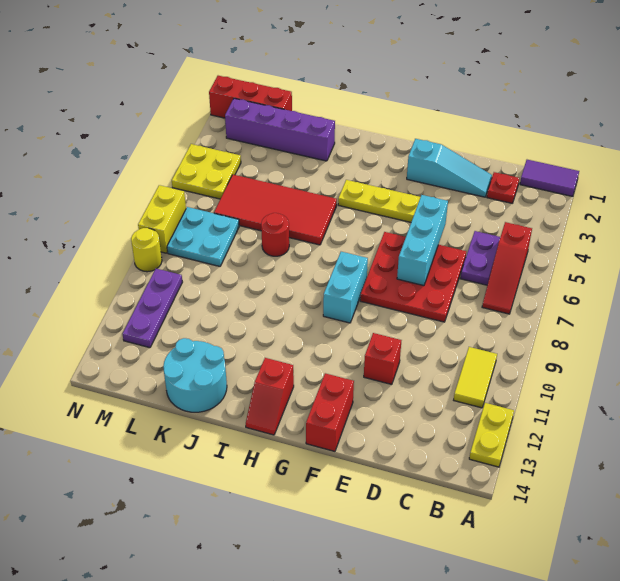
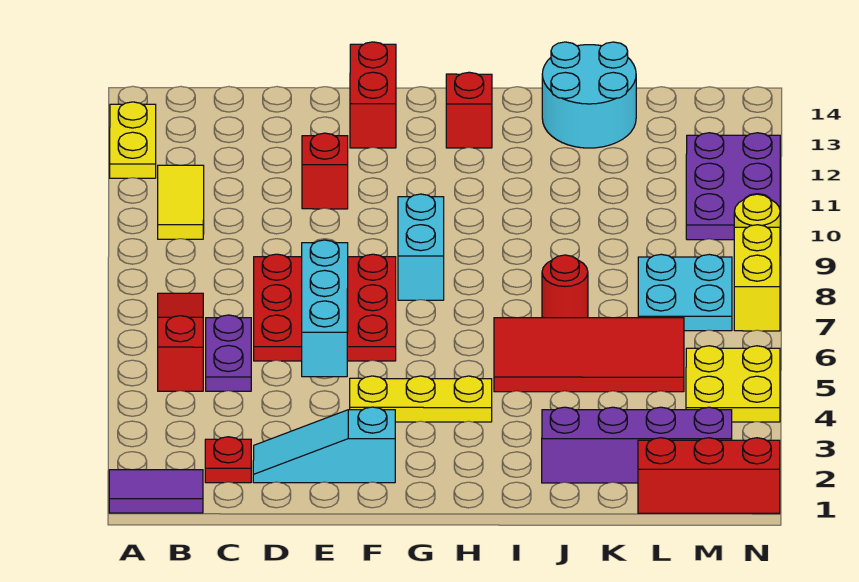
purple 1x3 plate [122,269,182,348] -> purple 2x3 plate [686,133,780,240]

